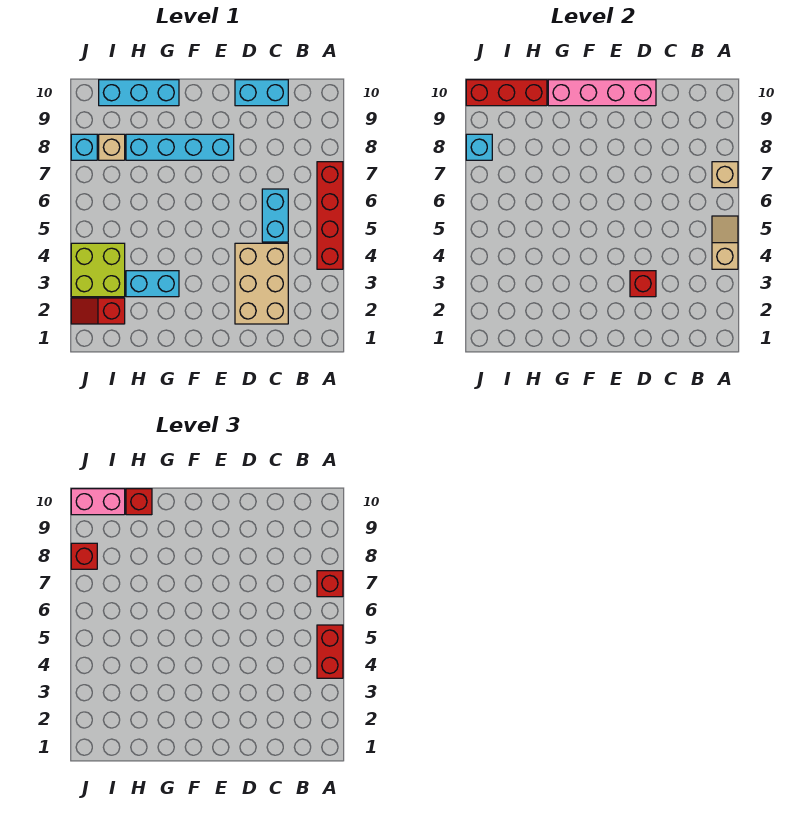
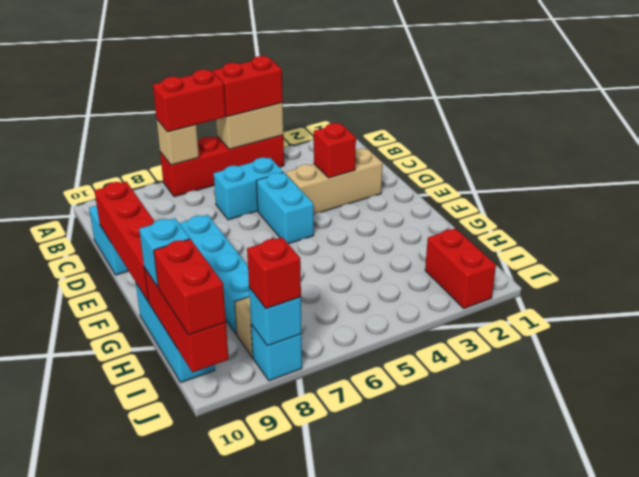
tan 1x2 slope [712,216,738,269] -> tan 1x2 brick [216,103,283,149]
red 1x1 brick [317,571,343,597] -> red 1x2 brick [153,70,226,132]
tan 2x3 brick [235,243,288,324] -> tan 1x3 brick [286,149,383,214]
pink 1x4 brick [548,80,656,106] -> red 1x4 brick [94,182,155,302]
cyan 1x2 brick [126,271,179,297] -> cyan 1x2 brick moved to [257,172,314,244]
red 1x1 brick [126,489,152,515] -> cyan 1x1 brick [139,218,190,287]
red 1x2 slope [71,298,125,324] -> red 1x2 brick [425,228,496,308]
lime 2x2 brick [71,243,125,297] -> none
pink 1x2 brick [71,489,125,515] -> red 1x2 brick [154,239,226,335]

